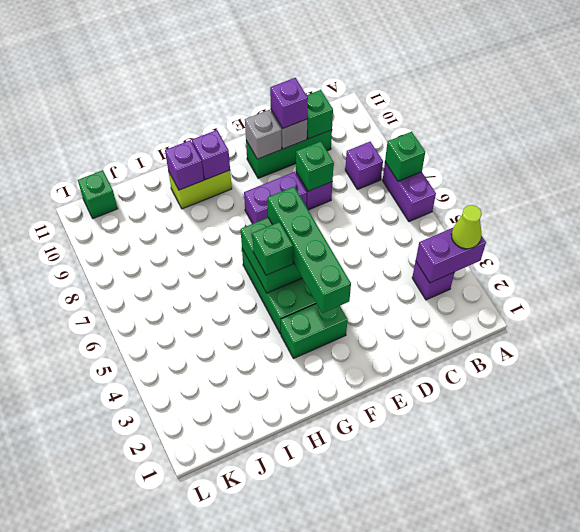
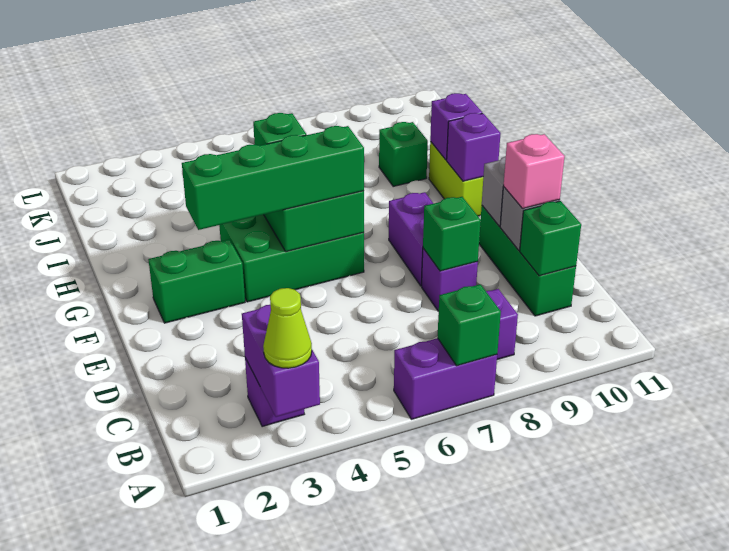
purple 1x1 brick [270,78,308,128] -> pink 1x1 brick [504,134,565,209]
green 1x2 brick [281,304,348,359] -> green 1x2 brick turned to [148,240,245,323]
green 1x1 brick [78,170,118,219] -> green 1x1 brick moved to [379,122,428,187]

